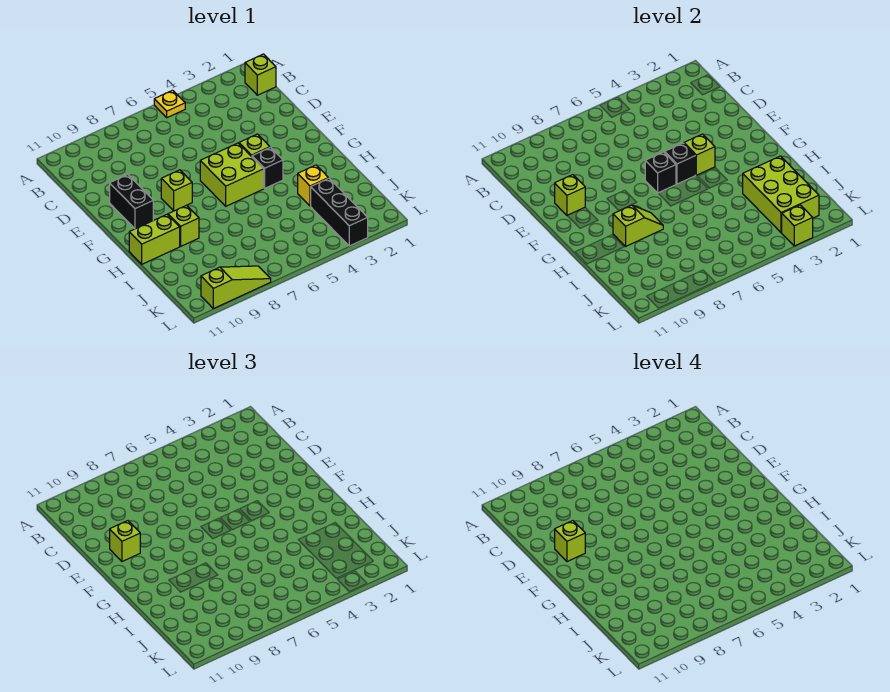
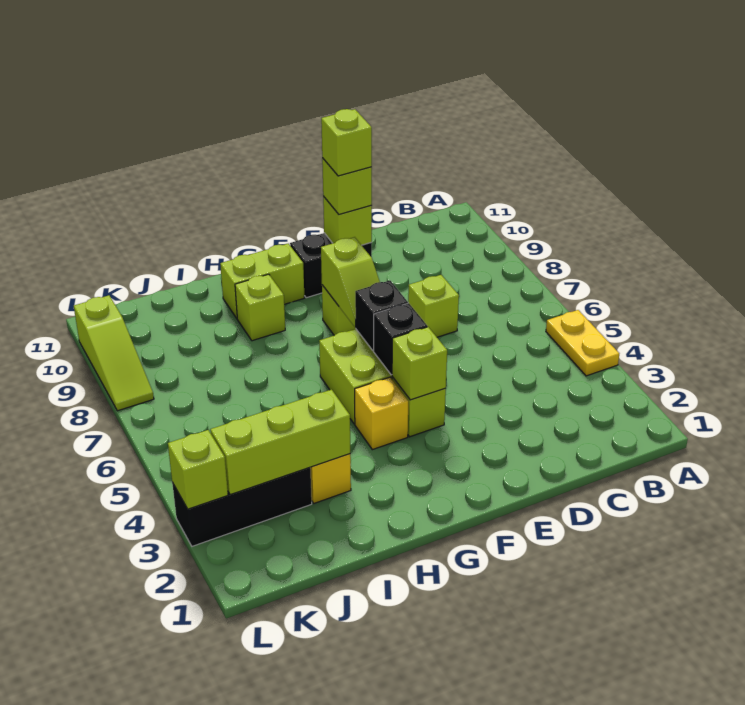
yellow 1x1 plate [154,90,185,118] -> yellow 1x2 plate [546,310,619,376]
lime 1x1 brick [245,54,276,95] -> lime 1x1 brick moved to [408,275,459,337]
black 1x1 brick [252,147,283,188] -> yellow 1x1 brick [355,377,408,450]
lime 1x2 slope [613,205,663,246] -> lime 1x2 slope moved to [321,237,380,327]
lime 1x2 brick [129,215,180,264] -> lime 1x2 brick turned to [220,244,305,318]
lime 2x3 brick [743,156,819,233] -> lime 1x3 brick [210,390,350,495]

